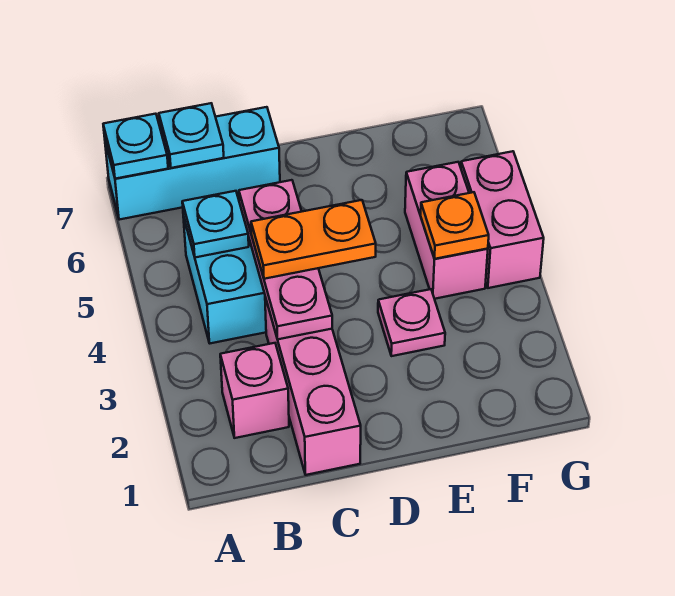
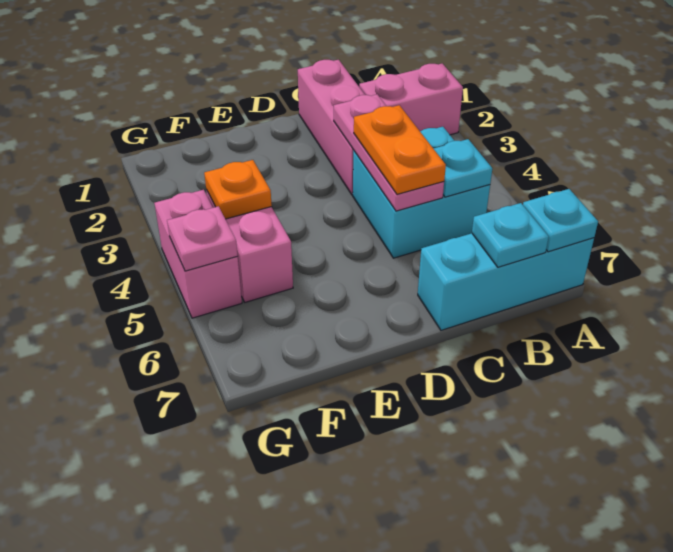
pink 1x1 brick [220,343,289,438] -> pink 1x2 brick [359,64,463,135]
orange 1x2 plate [251,200,376,279] -> orange 1x2 plate turned to [354,105,446,194]
pink 1x1 plate [378,289,445,356] -> pink 1x1 plate moved to [167,206,238,271]

